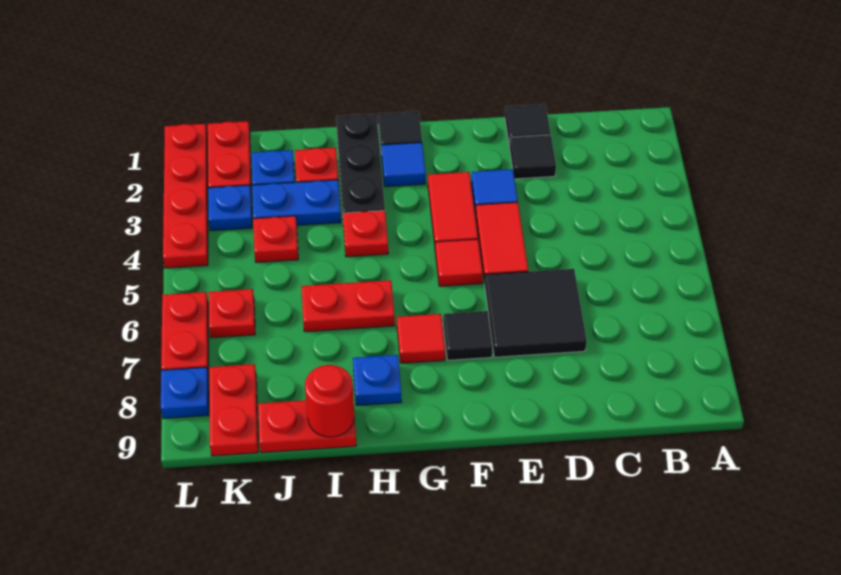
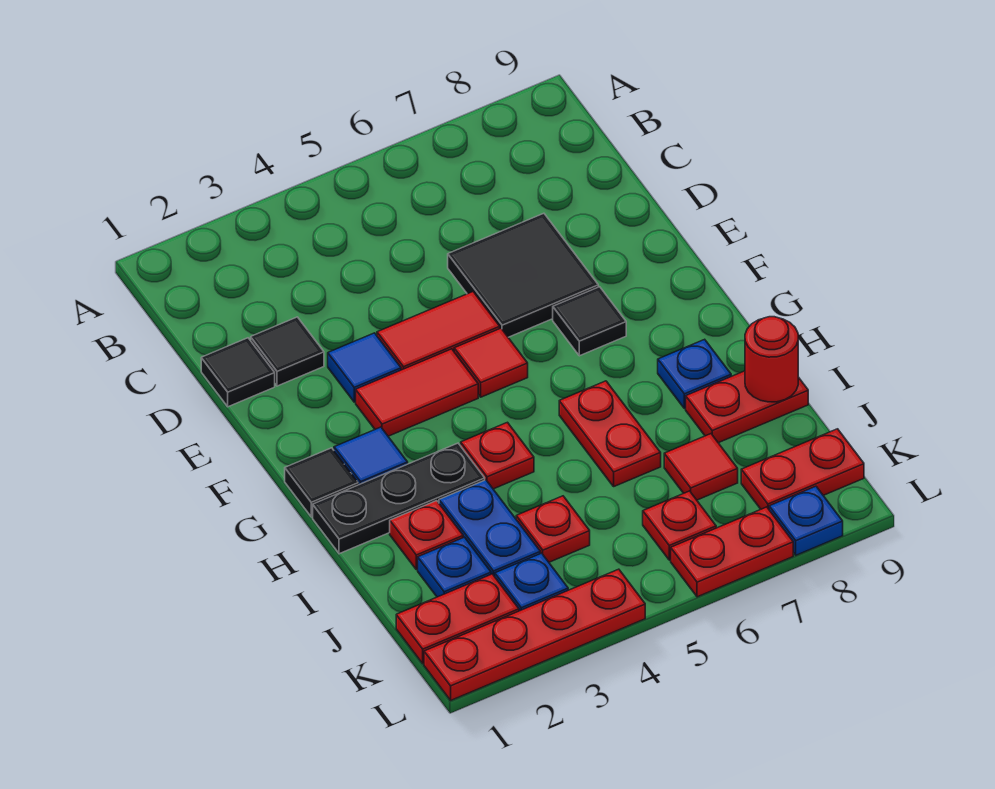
red 1x1 tile [397,314,445,363] -> red 1x1 tile moved to [664,434,738,500]
red 1x2 plate [258,400,356,453] -> red 1x2 plate turned to [686,371,808,443]

